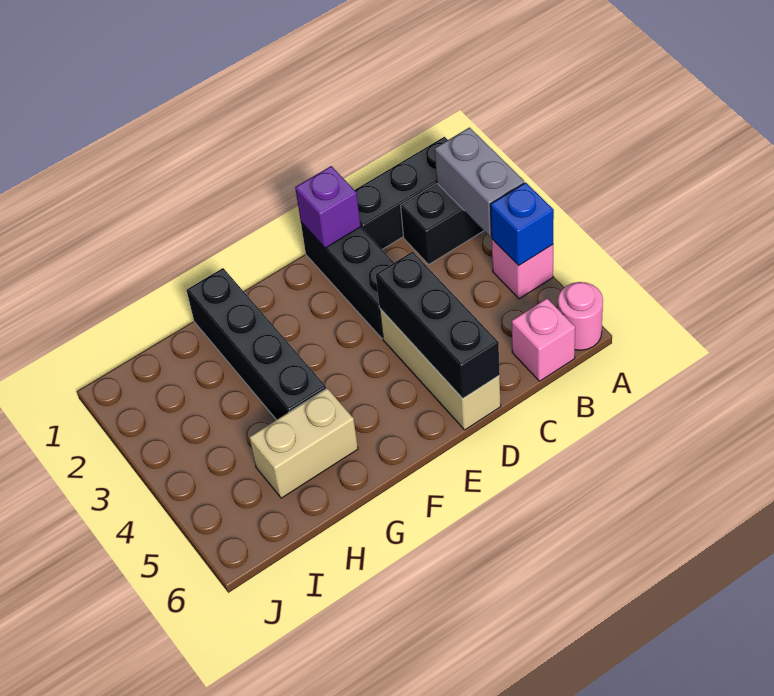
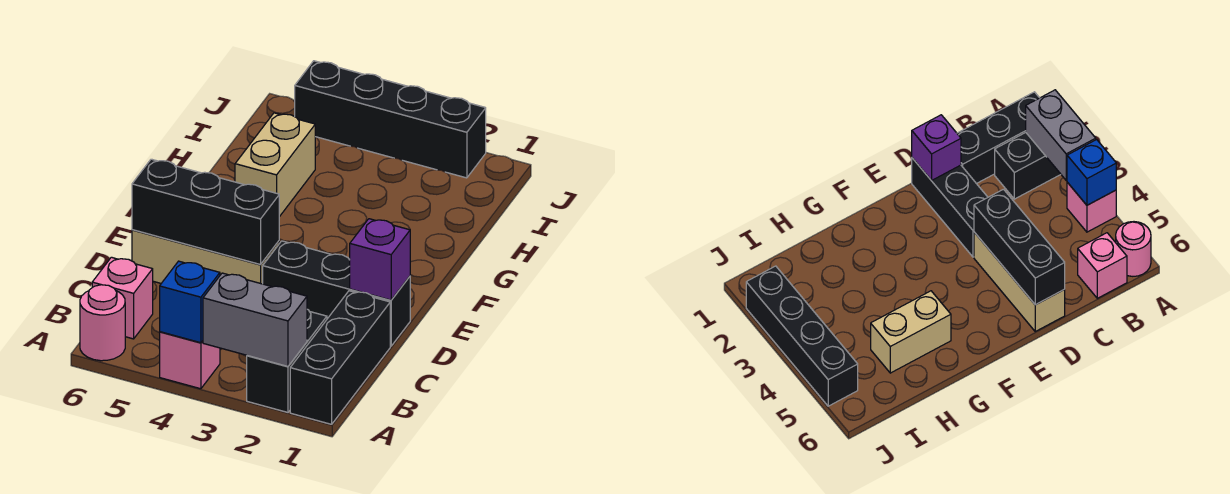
black 1x4 brick [187,268,326,420] -> black 1x4 brick moved to [295,61,486,178]

